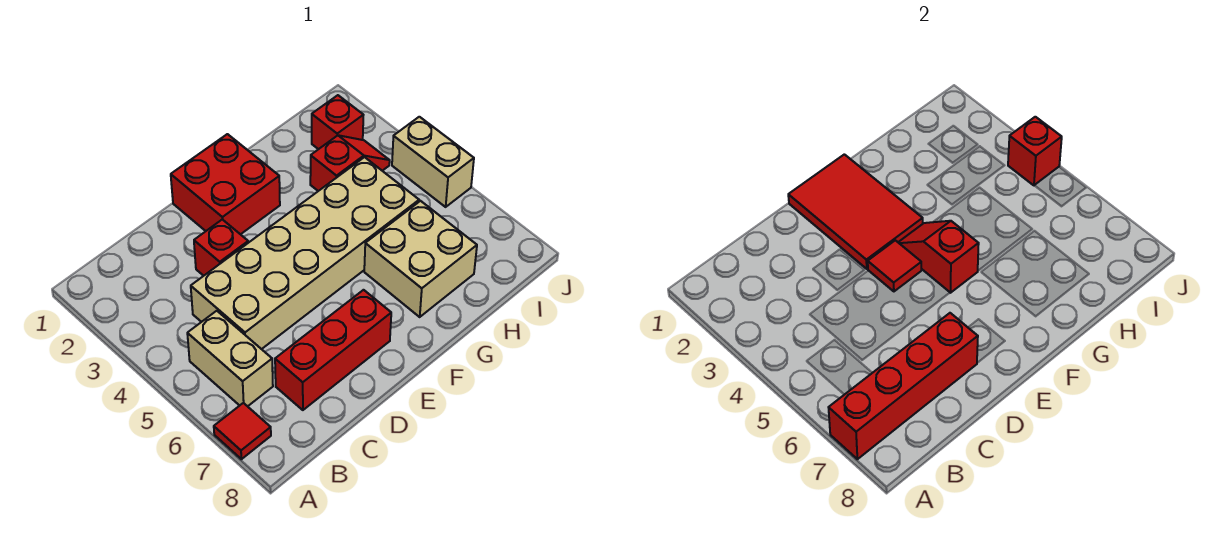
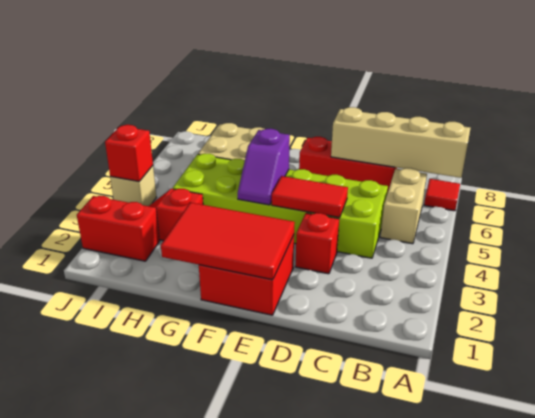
red 1x4 brick [828,313,978,459] -> tan 1x4 brick [331,107,470,178]
tan 2x6 brick [191,157,419,349] -> lime 2x6 brick [173,153,388,258]
red 2x3 tile [788,154,923,269] -> red 2x3 tile turned to [161,202,295,280]
red 1x1 tile [868,240,921,291] -> red 1x2 tile [272,176,348,217]
red 1x2 slope [898,221,979,293] -> purple 1x2 slope [238,129,290,205]
red 1x1 brick [312,95,363,149] -> red 1x2 brick [77,196,160,261]
tan 1x2 brick [392,117,474,207] -> tan 1x1 brick [110,166,156,206]

